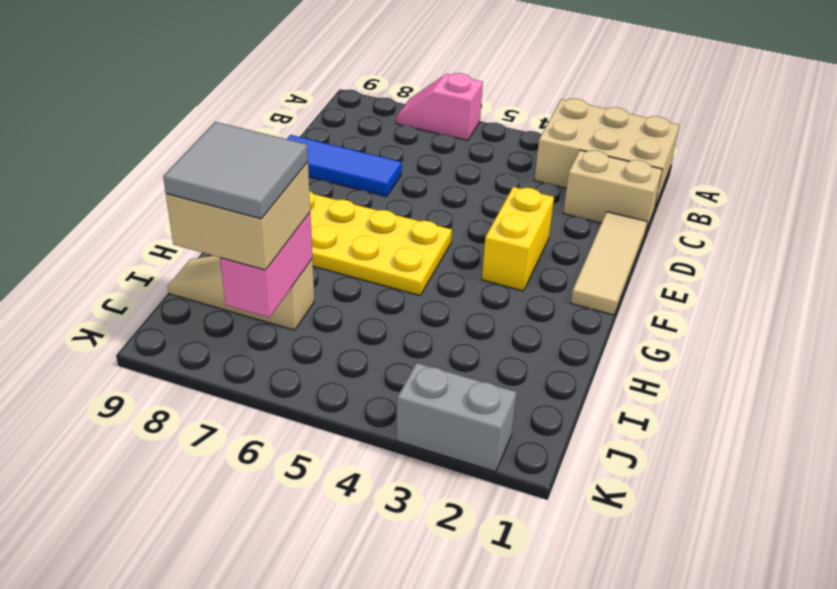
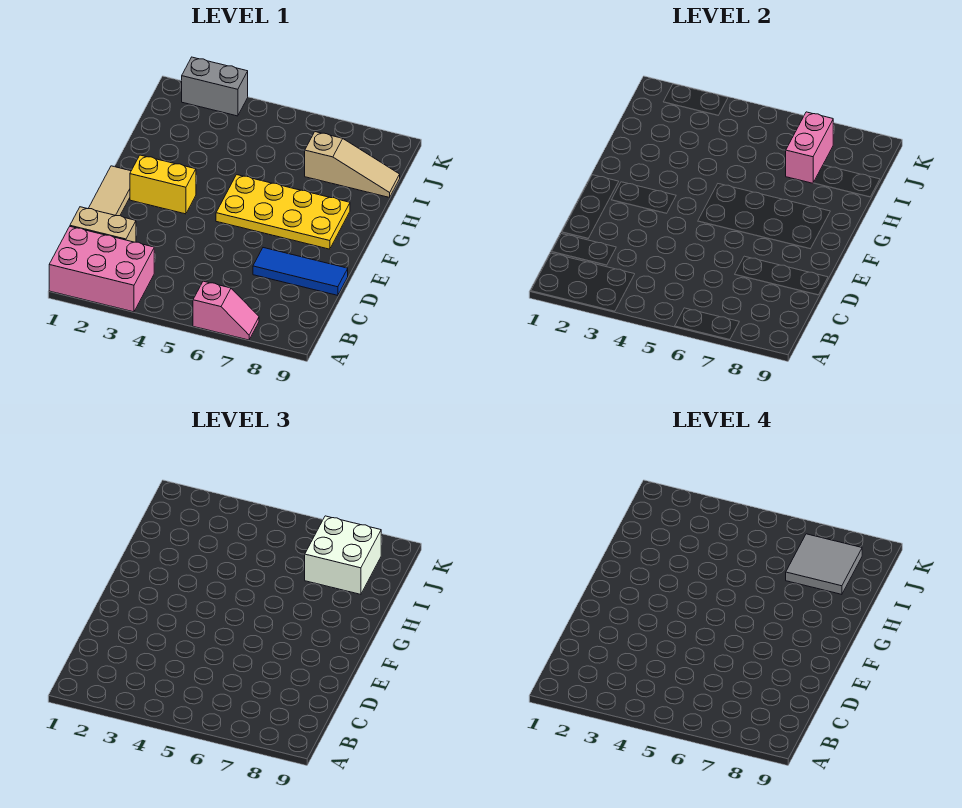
tan 2x3 brick [534,98,679,206] -> pink 2x3 brick [49,227,154,312]
yellow 1x2 brick [482,187,554,291] -> yellow 1x2 brick turned to [130,155,196,214]
tan 2x2 brick [166,162,310,270] -> white 2x2 brick [305,516,381,594]

